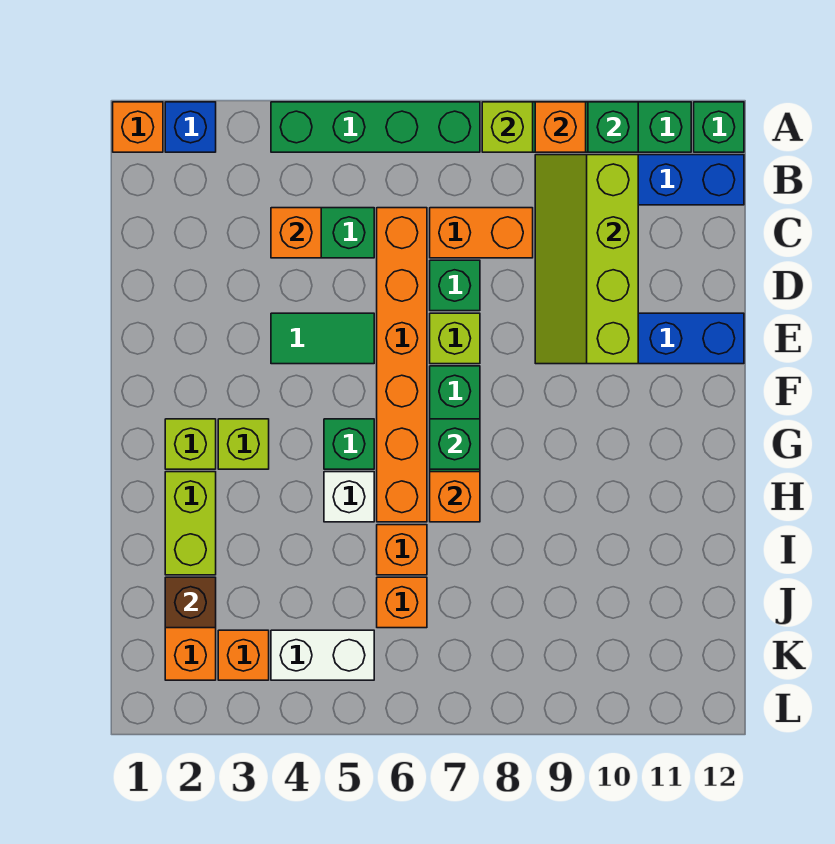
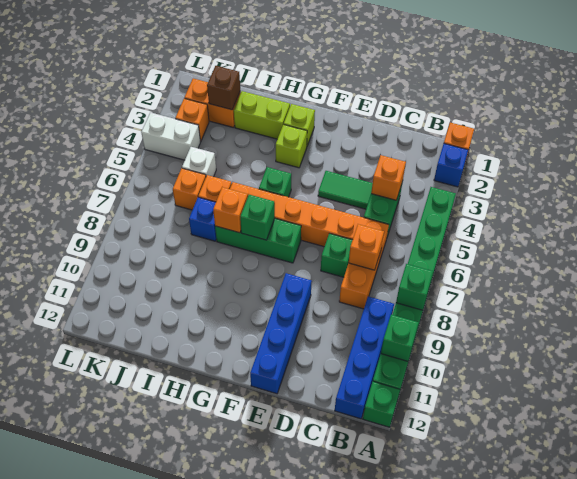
lime 1x1 brick [482,102,533,152] -> green 1x1 brick [396,264,433,310]
orange 1x1 brick [535,102,586,152] -> orange 1x1 brick moved to [349,224,384,270]
lime 2x4 slope [535,155,638,364] -> none
green 1x2 tile [271,313,374,364] -> green 1x2 tile turned to [318,171,373,209]
lime 1x1 brick [430,313,480,364] -> none
white 1x1 brick [324,472,374,522] -> white 1x1 brick moved to [182,147,216,177]
none -> blue 1x1 brick [189,197,217,241]
white 1x2 brick [271,630,374,680] -> white 1x2 brick turned to [141,112,201,160]

